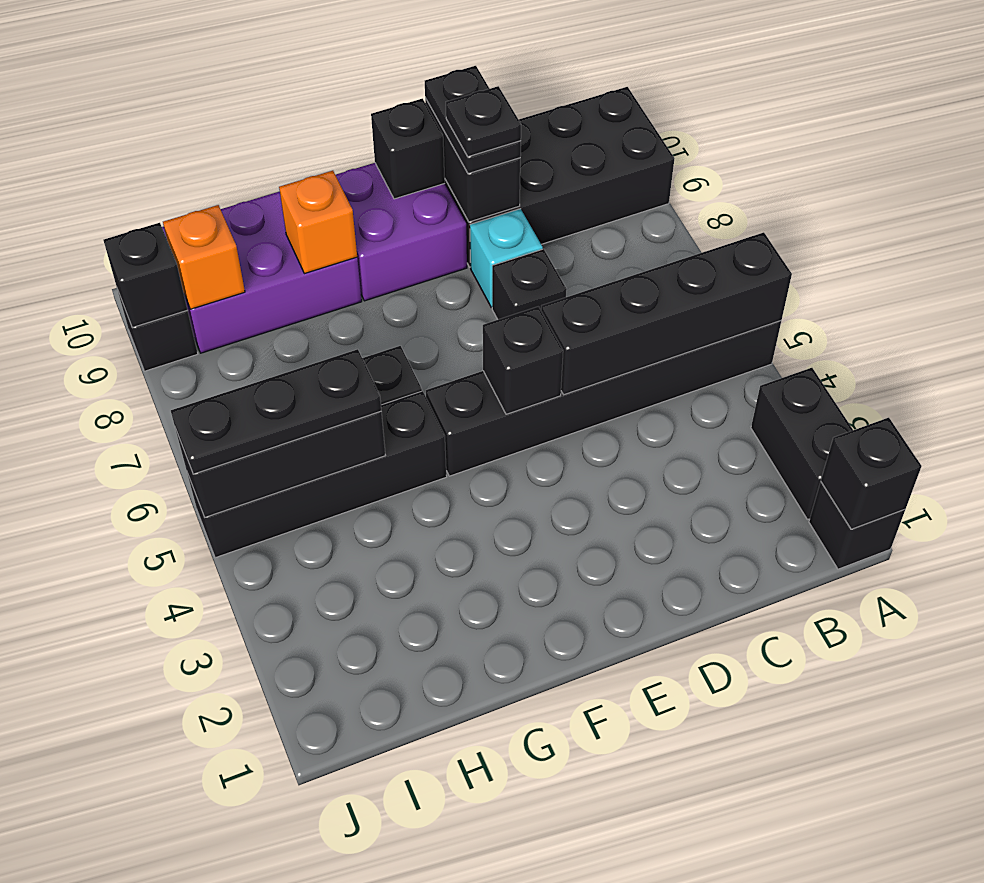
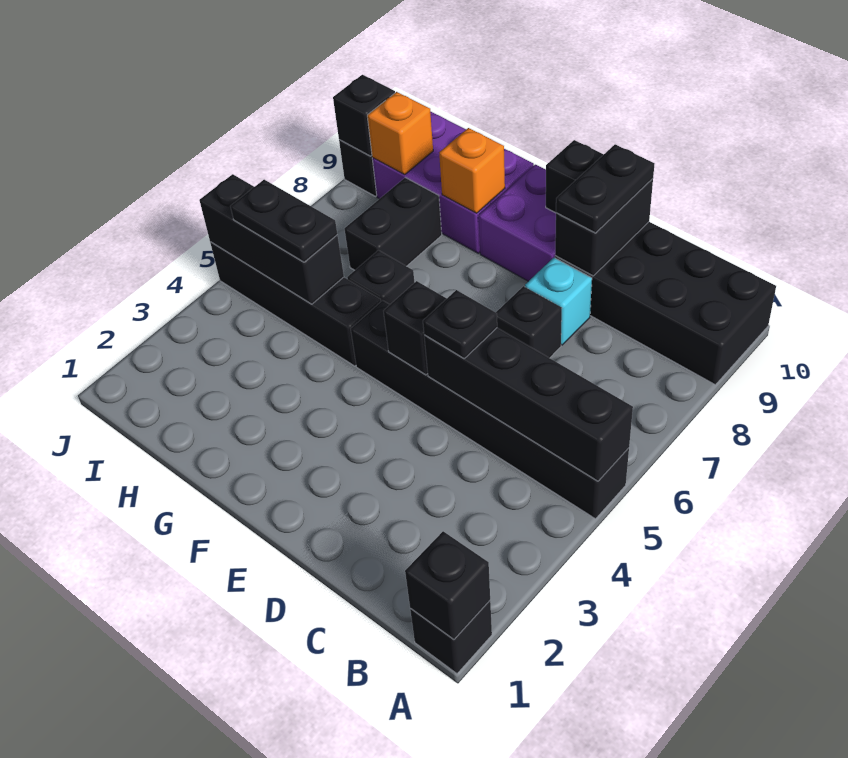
black 1x2 brick [751,368,853,519] -> black 1x2 brick moved to [345,178,442,270]
black 1x1 plate [446,86,521,157] -> black 1x1 plate moved to [423,290,497,359]
black 1x3 plate [171,349,381,474] -> black 1x2 plate [230,180,337,262]

